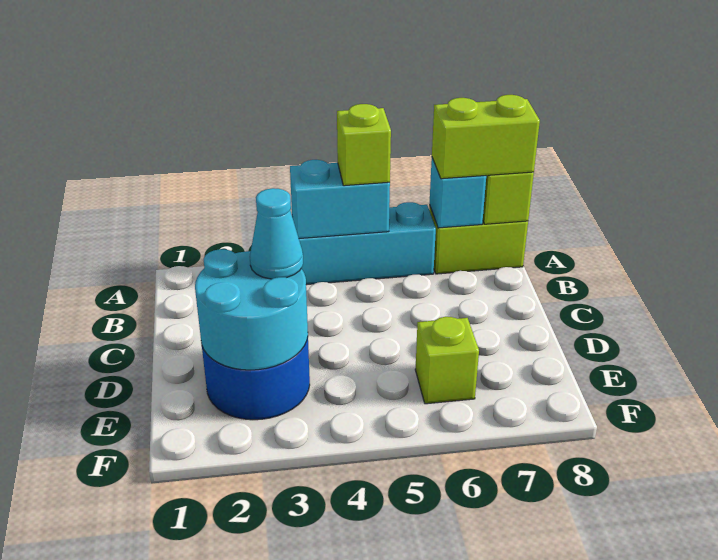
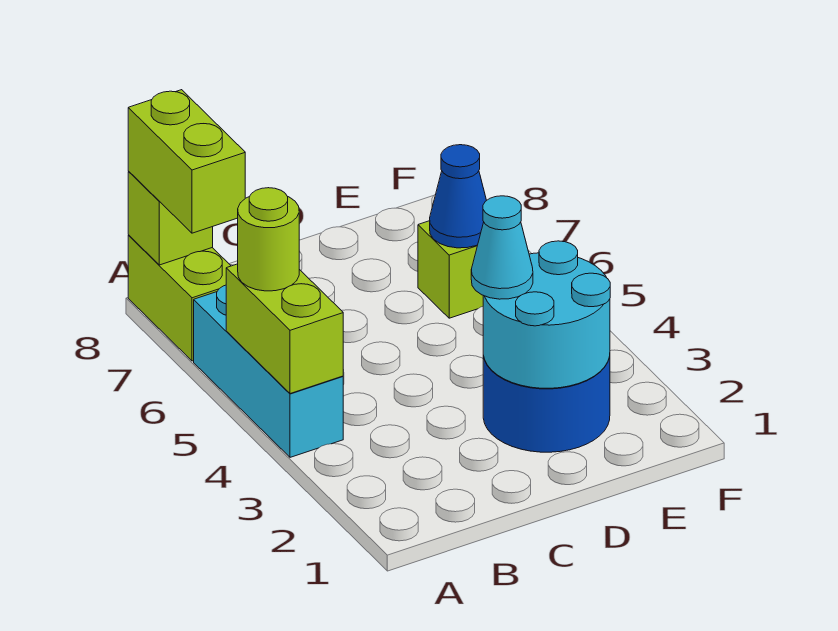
cyan 1x2 brick [290,160,390,239] -> lime 1x2 brick [226,264,343,394]
lime 1x1 brick [337,104,391,186] -> lime 1x1 round brick [238,188,299,291]
cyan 1x1 brick [429,158,486,228] -> none
none -> blue 1x1 cone [430,145,487,248]

